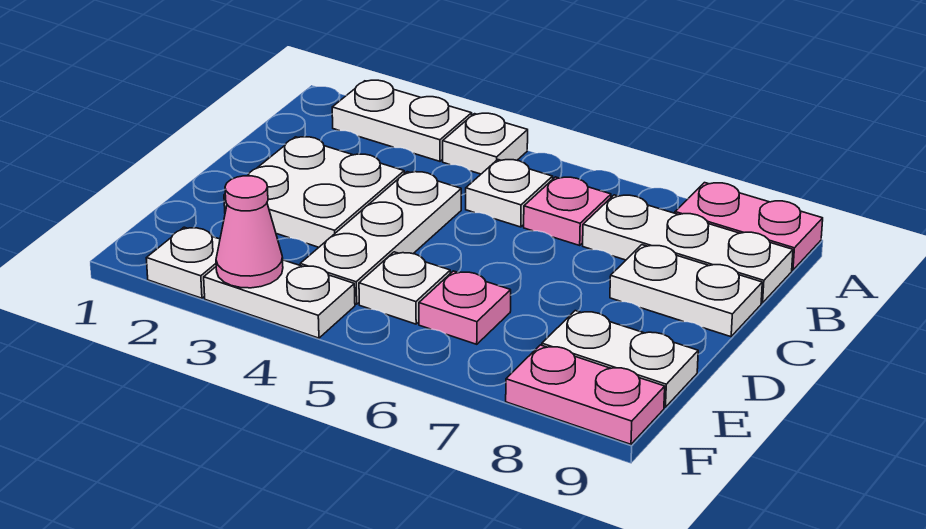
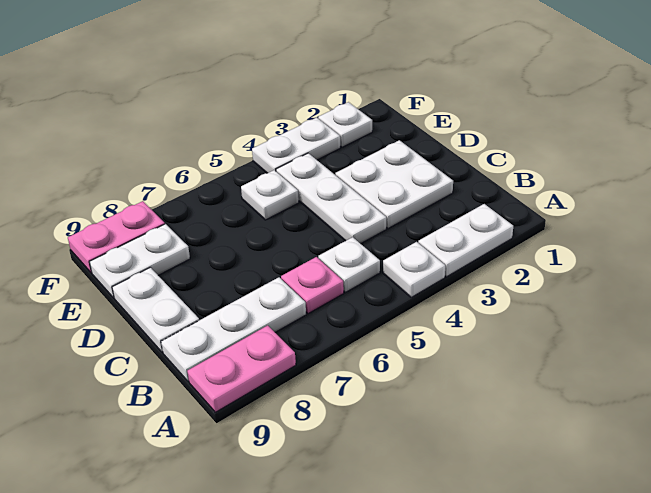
white 1x2 plate [610,245,762,337] -> white 1x2 plate turned to [112,267,199,352]
pink 1x1 plate [419,271,511,344] -> none
pink 1x1 cone [216,176,283,288] -> none

